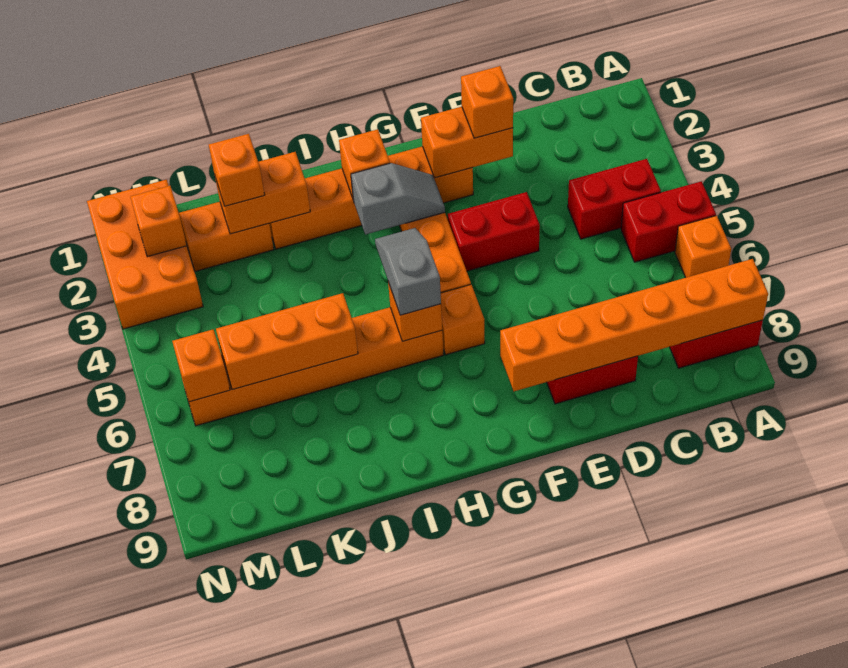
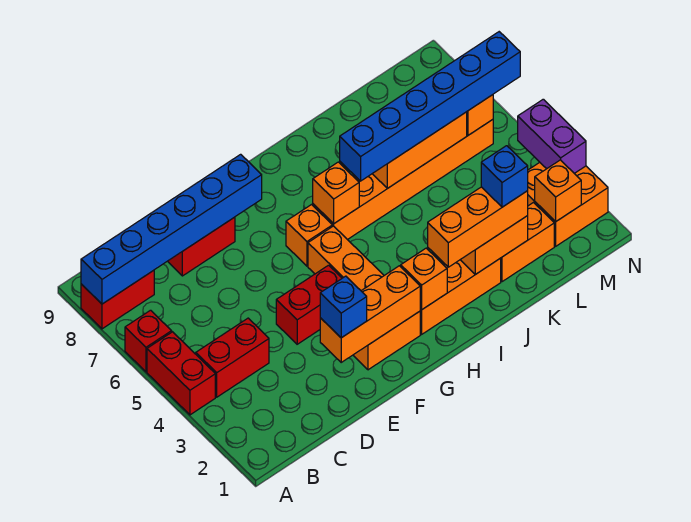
red 1x2 brick [621,181,716,262] -> red 1x2 brick turned to [147,332,215,415]
orange 1x1 brick [675,216,731,278] -> red 1x1 brick [125,310,172,372]
orange 1x6 brick [500,259,768,391] -> blue 1x6 brick [81,154,262,304]
orange 1x2 brick [421,107,513,178] -> orange 1x3 brick [320,266,420,362]
orange 1x1 brick [461,66,513,138] -> blue 1x1 brick [320,276,367,338]
grey 1x2 slope [351,163,445,234] -> none
grey 1x2 slope [375,228,441,315] -> none
none -> blue 1x6 brick [340,32,520,181]
orange 1x1 brick [209,134,265,206] -> orange 1x3 brick [428,187,528,267]
none -> blue 1x1 brick [481,146,528,207]
orange 2x3 brick [87,180,203,329] -> orange 2x2 brick [528,162,608,246]
none -> purple 1x2 brick [518,99,586,173]

